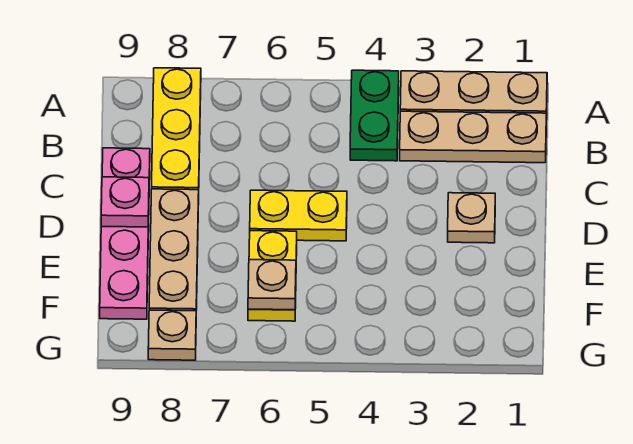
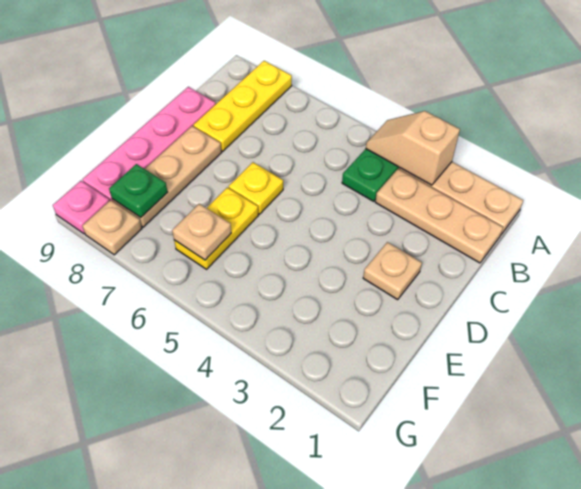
none -> tan 1x2 slope [366,111,460,185]
yellow 1x2 plate [250,190,347,241] -> yellow 1x1 plate [229,162,283,214]
pink 1x1 plate [101,177,149,227] -> pink 1x1 plate moved to [53,181,109,234]
none -> green 1x1 plate [109,164,168,217]

